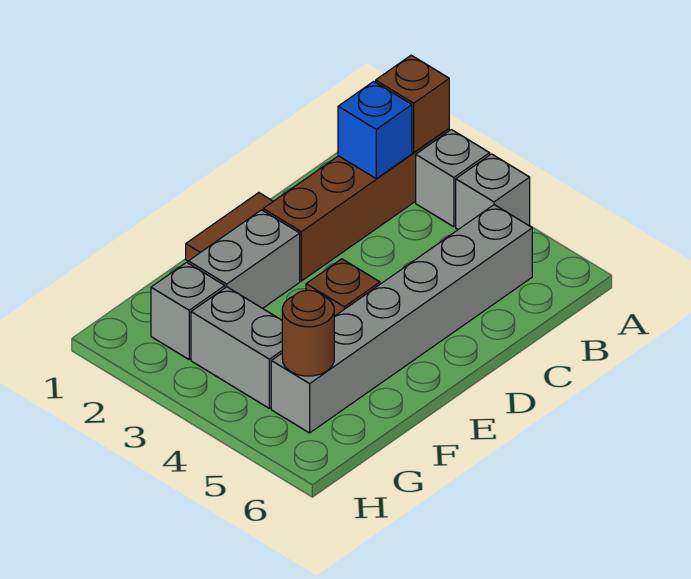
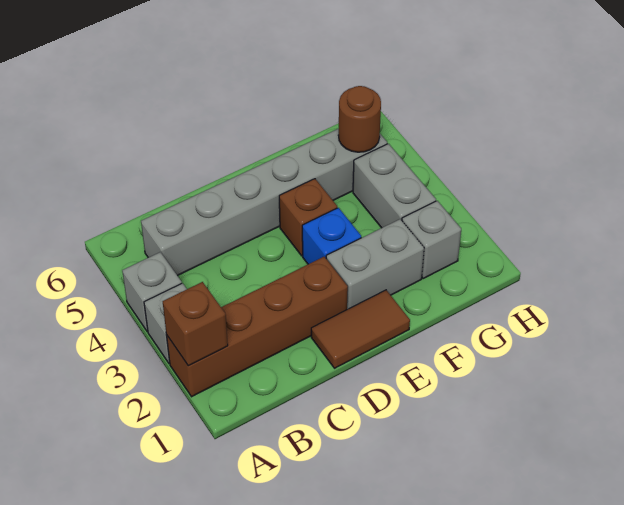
blue 1x1 brick [338,81,412,179] -> blue 1x1 brick moved to [302,208,361,264]

